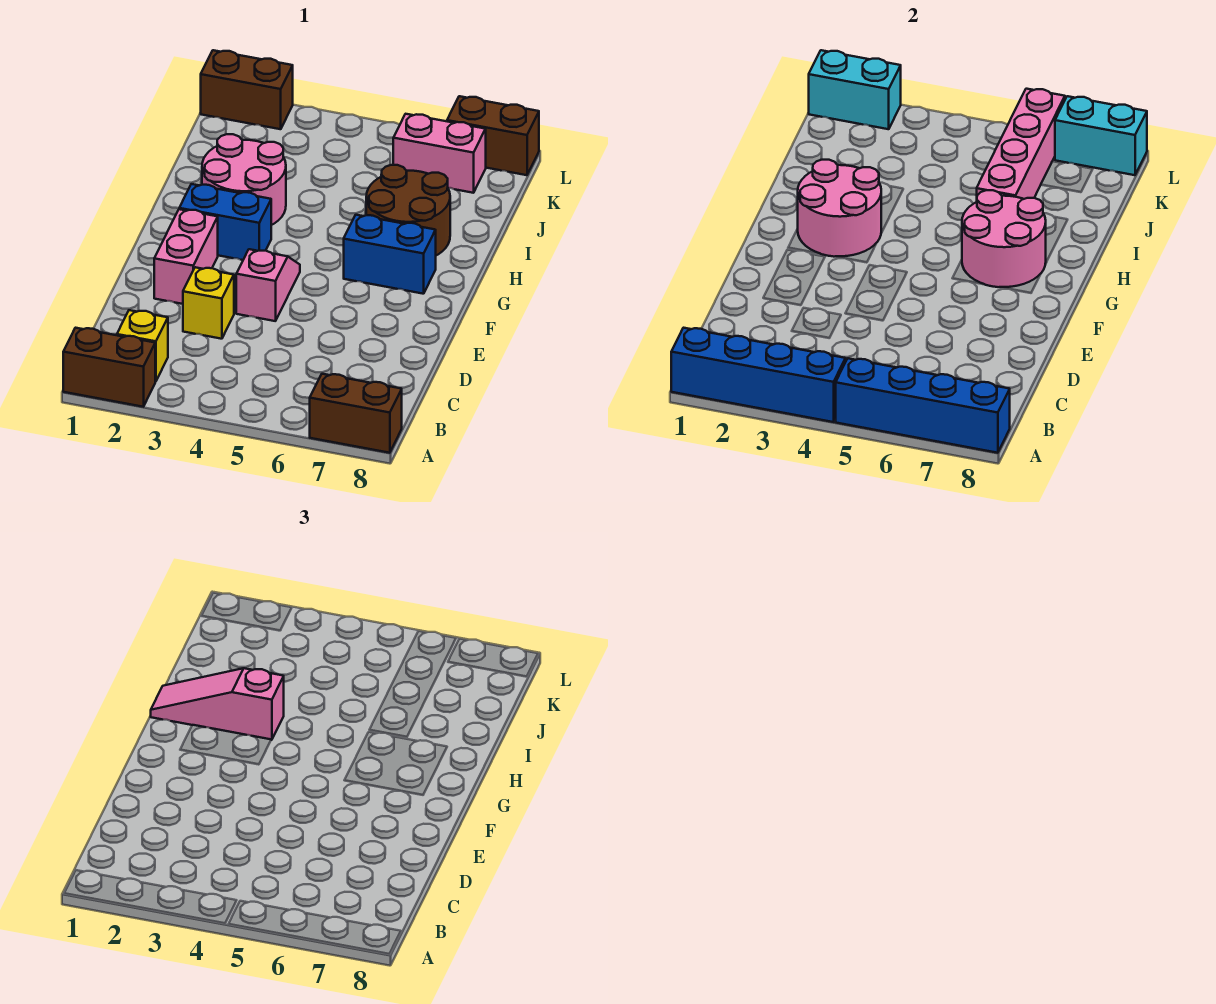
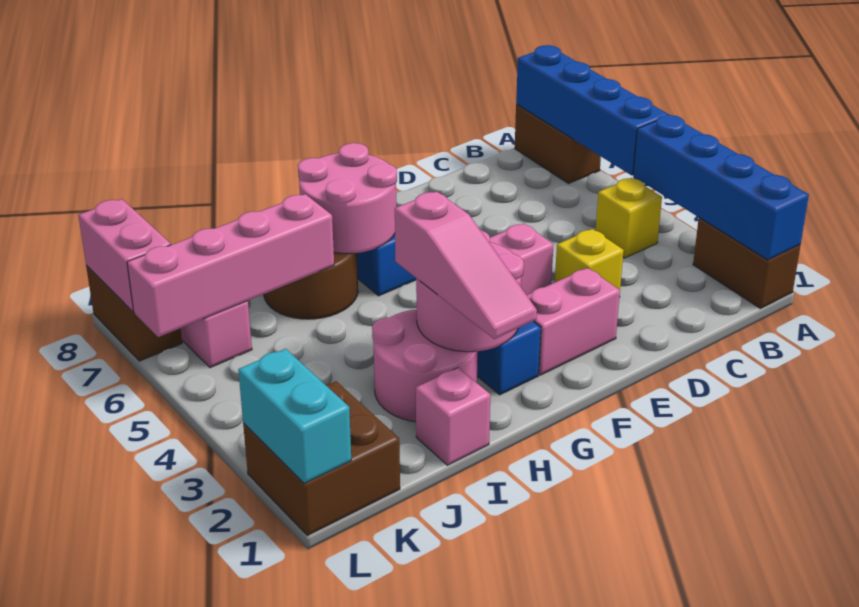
yellow 1x1 brick [117,310,168,382] -> yellow 1x1 brick moved to [596,178,662,258]
none -> pink 1x1 brick [416,368,490,465]
brown 1x2 brick [201,50,293,129] -> brown 2x2 brick [243,381,400,535]
cyan 1x2 brick [1055,96,1147,175] -> pink 1x2 brick [78,199,171,312]

